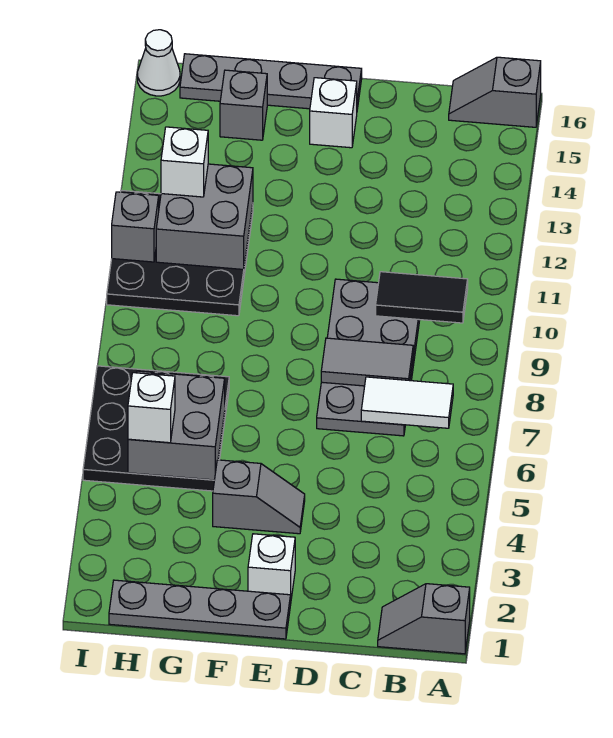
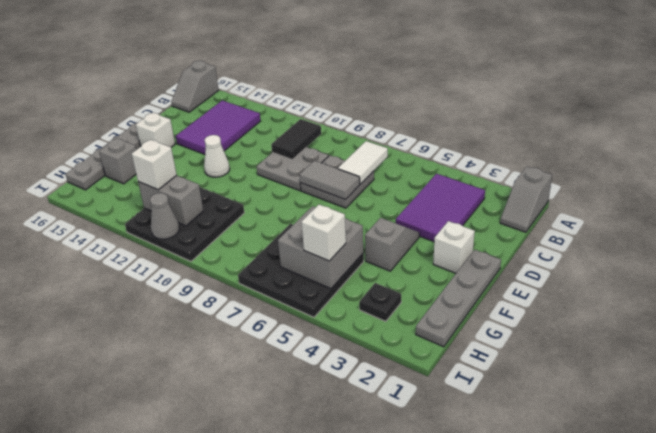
none -> purple 2x3 tile [396,174,485,242]
none -> purple 2x3 tile [176,100,261,154]
grey 1x2 tile [321,338,413,386] -> grey 1x2 tile turned to [300,161,360,200]
grey 2x2 brick [156,164,253,269] -> grey 1x2 brick [138,175,203,226]
none -> black 1x1 plate [359,283,401,321]
grey 1x1 brick [112,192,159,262] -> grey 1x1 cone [150,193,179,239]
white 1x1 cone [137,30,180,96] -> white 1x1 cone moved to [204,135,230,177]

